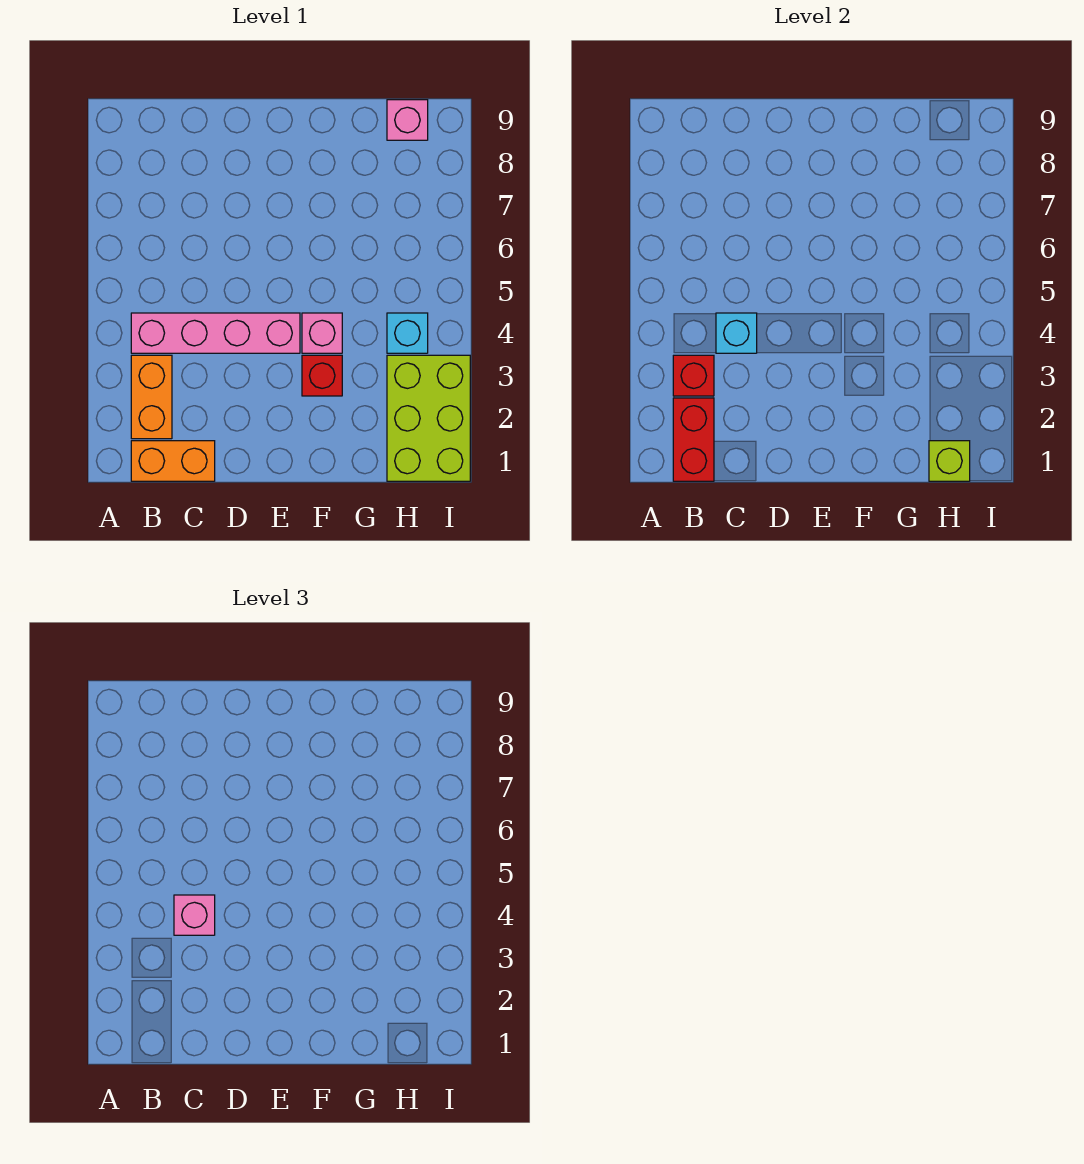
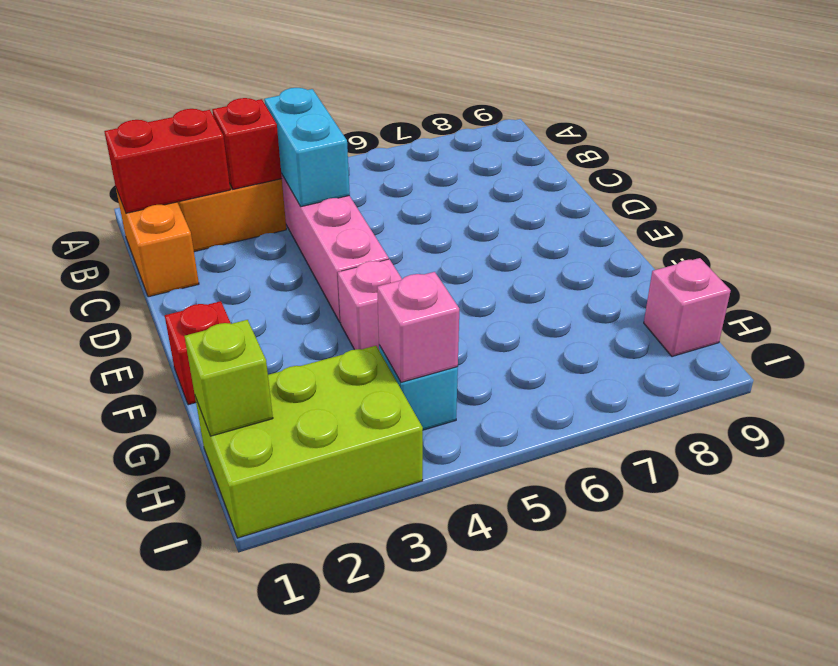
cyan 1x1 brick [716,313,757,353] -> cyan 1x2 brick [264,88,350,207]
pink 1x1 brick [174,895,215,935] -> pink 1x1 brick moved to [377,272,459,382]
red 1x1 brick [302,355,342,396] -> red 1x1 brick moved to [165,301,231,405]

